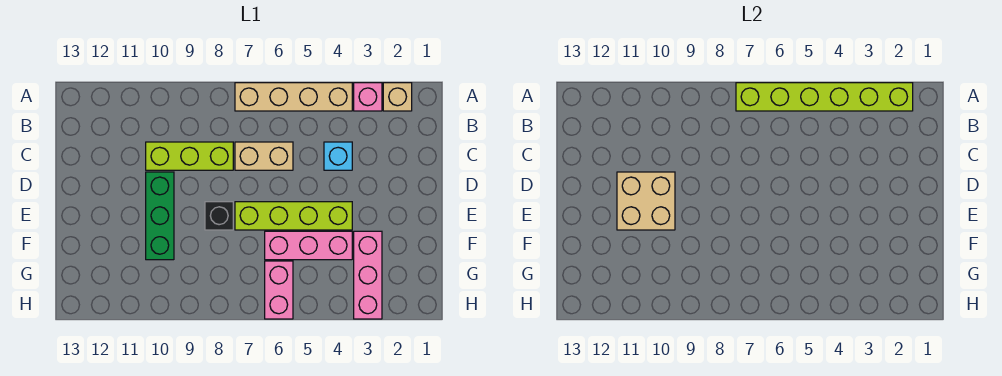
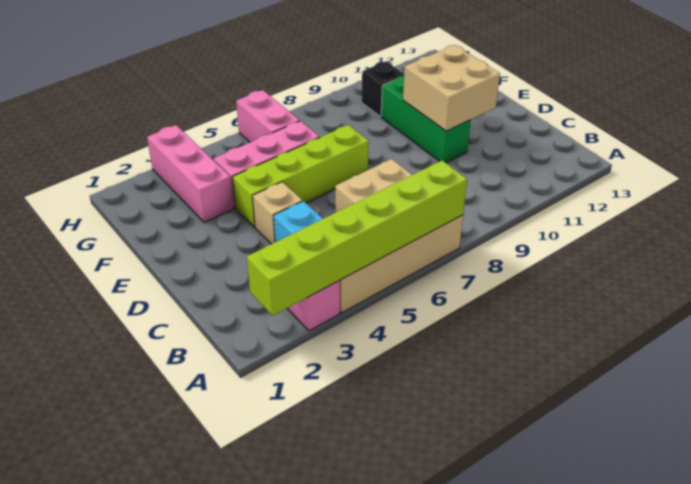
tan 1x1 brick [383,83,412,111] -> tan 1x1 brick moved to [253,182,302,244]
lime 1x3 brick [146,142,233,170] -> none
black 1x1 brick [205,202,233,230] -> black 1x1 brick moved to [362,61,404,116]

